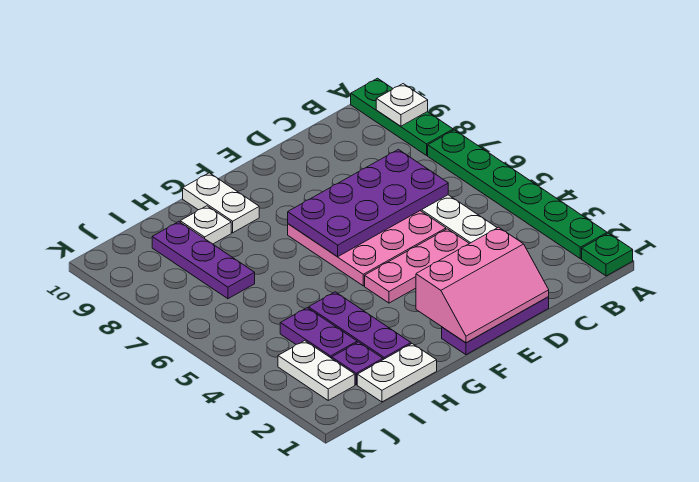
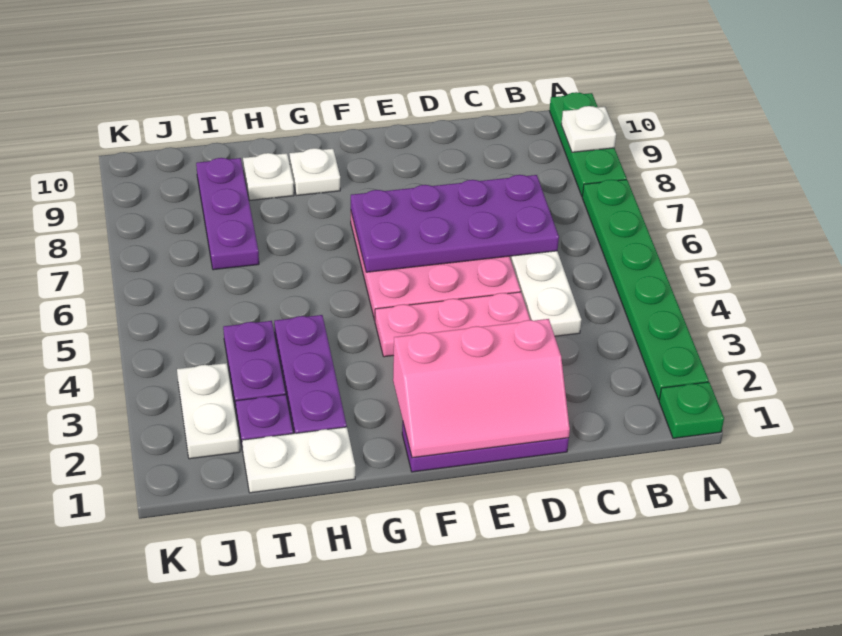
white 1x2 plate [183,173,259,233] -> white 1x1 plate [290,148,340,196]

